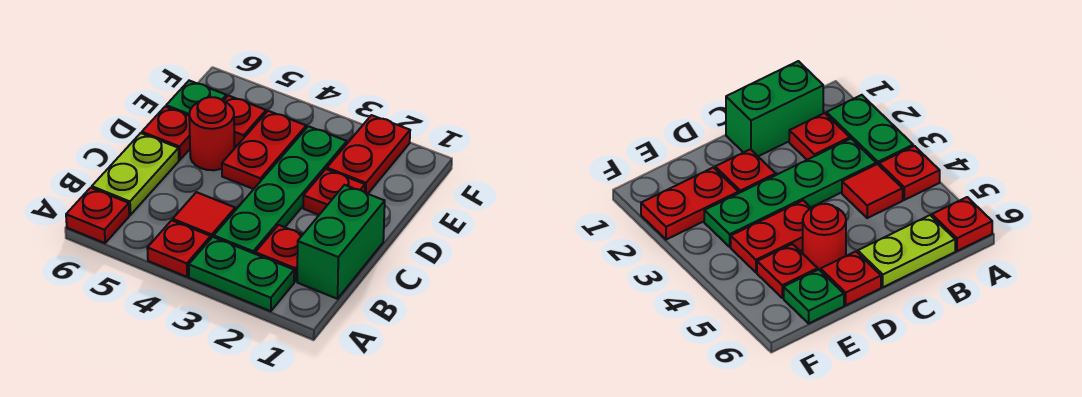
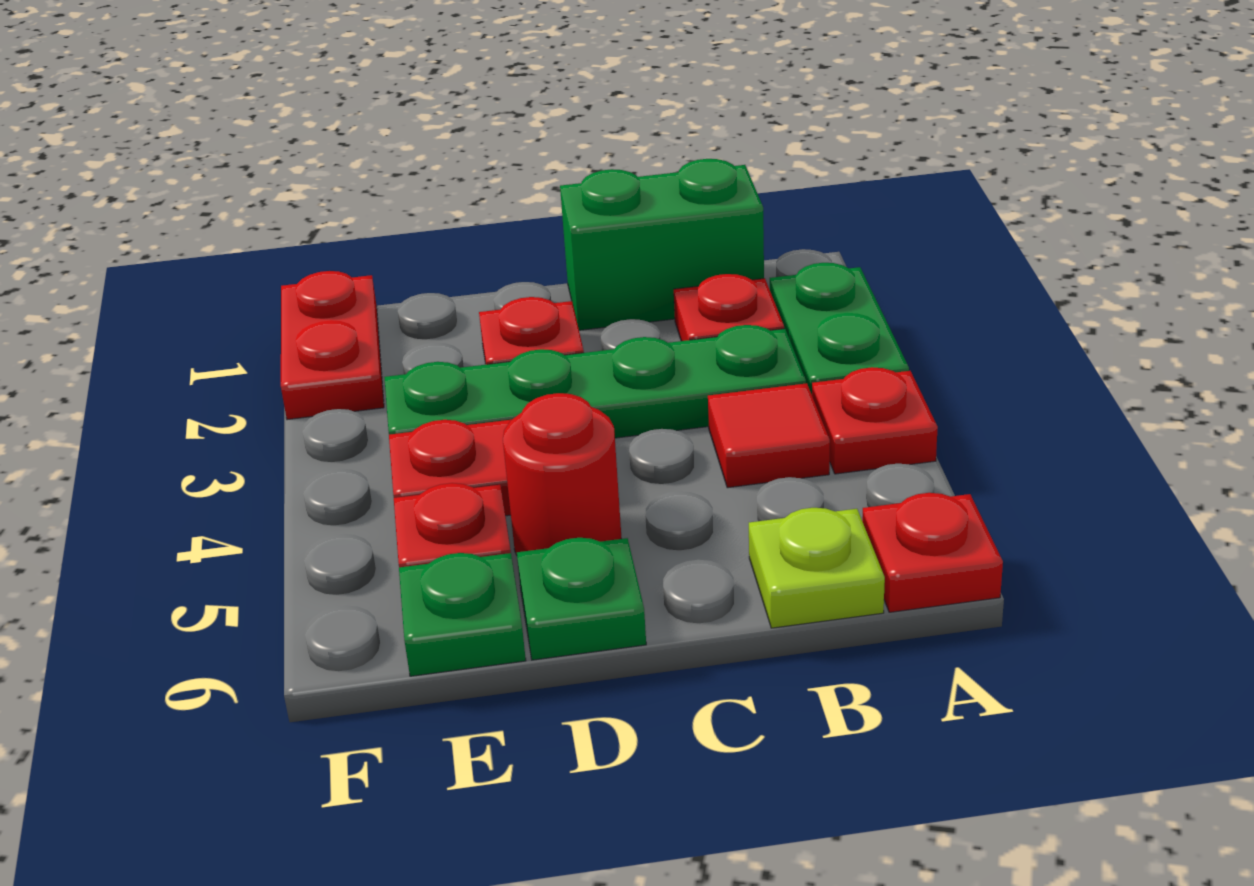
lime 1x2 plate [92,133,179,215] -> lime 1x1 plate [749,508,885,628]
red 1x1 plate [142,107,190,160] -> green 1x1 plate [517,538,646,660]
red 1x2 plate [327,115,410,194] -> red 1x2 plate turned to [281,271,384,420]

